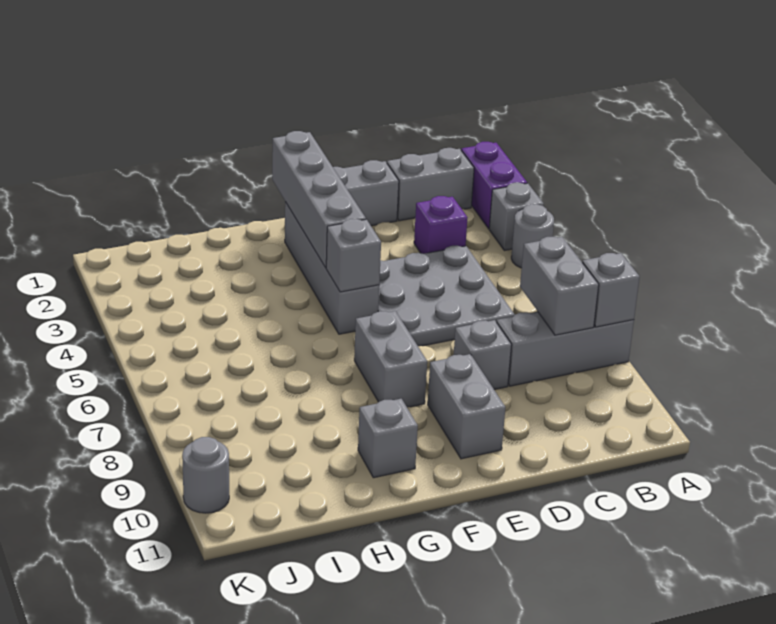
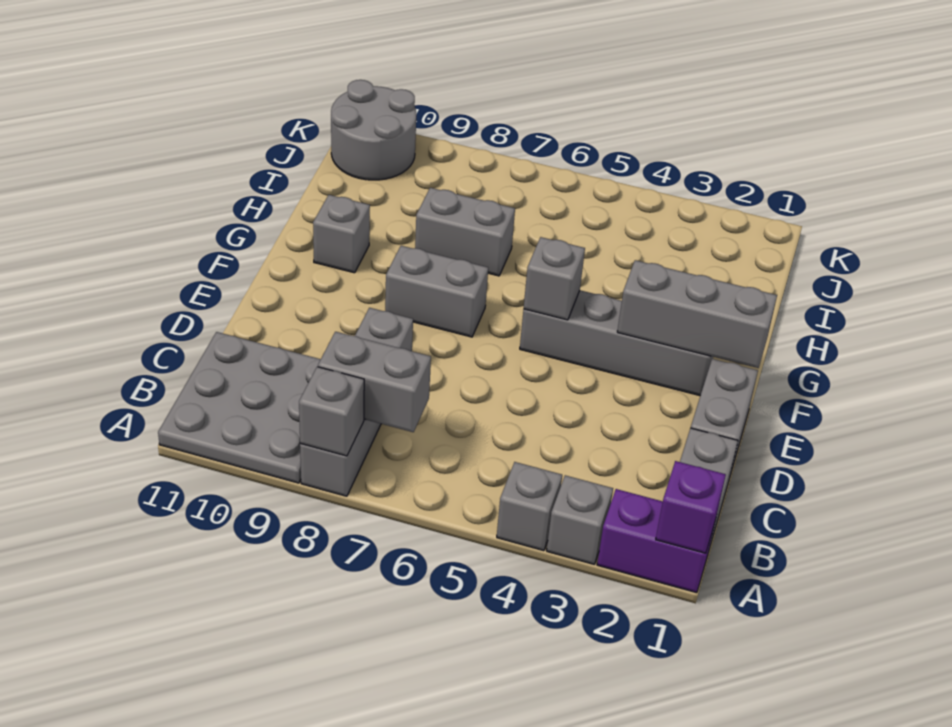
grey 1x1 round brick [511,204,554,268] -> grey 1x1 brick [497,462,562,551]
purple 1x1 brick [414,196,468,254] -> purple 1x1 brick moved to [656,461,726,553]
grey 3x3 plate [378,246,515,346] -> grey 3x3 plate moved to [158,332,321,483]
grey 1x2 brick [428,354,505,459] -> grey 1x2 brick moved to [415,188,515,276]
grey 1x4 brick [272,131,366,268] -> grey 1x3 brick [617,260,777,368]
grey 1x1 round brick [182,437,229,513] -> grey 2x2 round brick [331,80,416,180]

